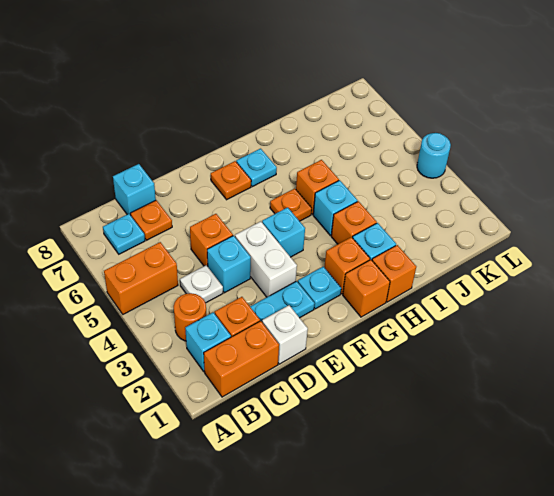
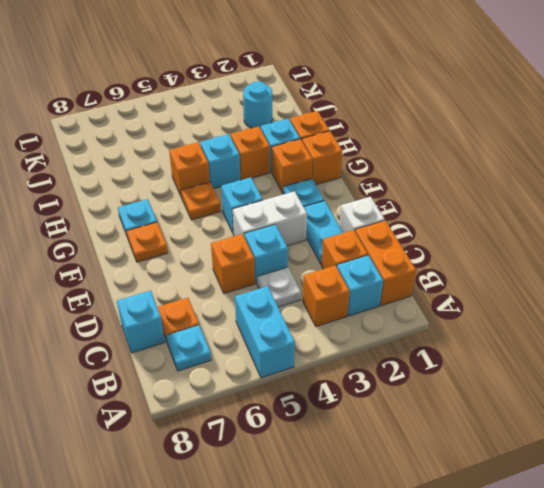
orange 1x2 brick [104,242,178,314] -> cyan 1x2 brick [235,286,295,378]
orange 1x1 round brick [174,293,206,341] -> orange 1x1 brick [303,265,350,327]
cyan 1x1 round brick [417,133,451,178] -> cyan 1x1 round brick moved to [243,81,272,128]

